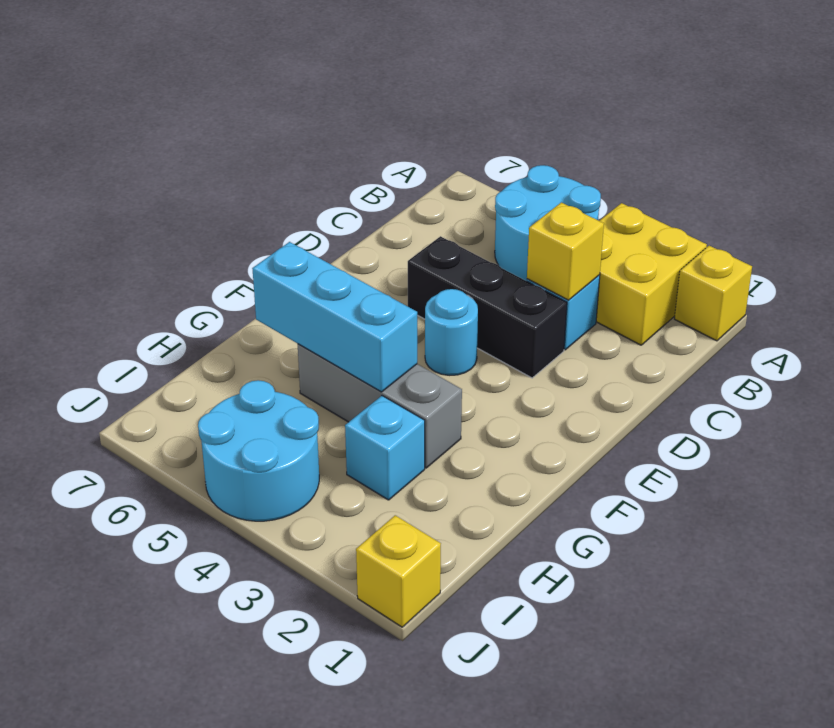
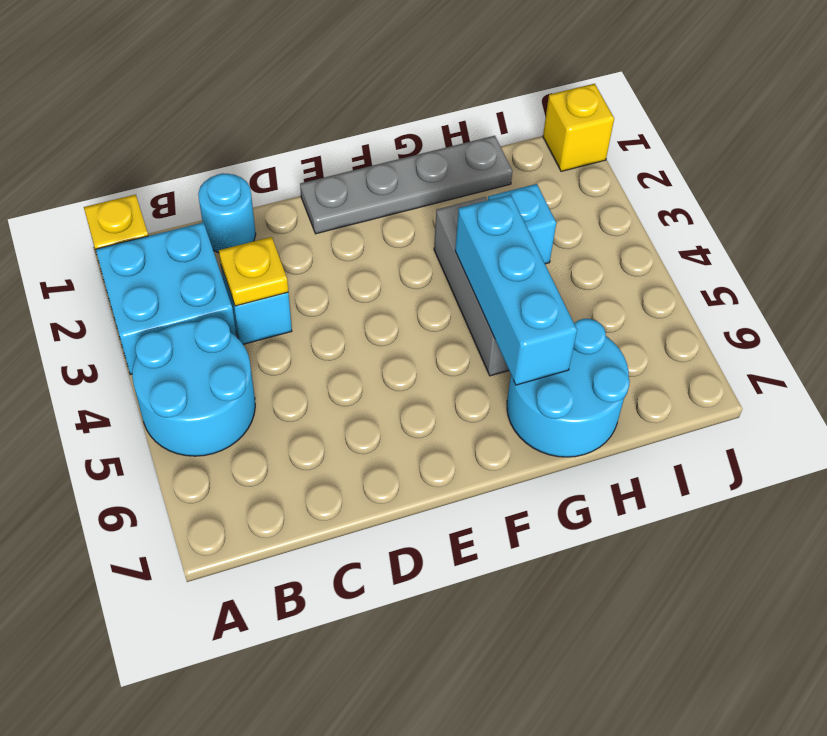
yellow 2x2 brick [596,203,707,345] -> cyan 2x2 brick [96,222,237,375]
yellow 1x1 brick [527,202,604,300] -> yellow 1x1 plate [219,237,288,306]
black 1x3 brick [408,236,567,378] -> none
none -> grey 1x4 plate [300,136,513,234]
cyan 1x1 round brick [425,289,478,375] -> cyan 1x1 round brick moved to [198,173,256,253]
cyan 2x2 round brick [198,380,319,521] -> cyan 2x2 round brick moved to [507,319,630,457]

